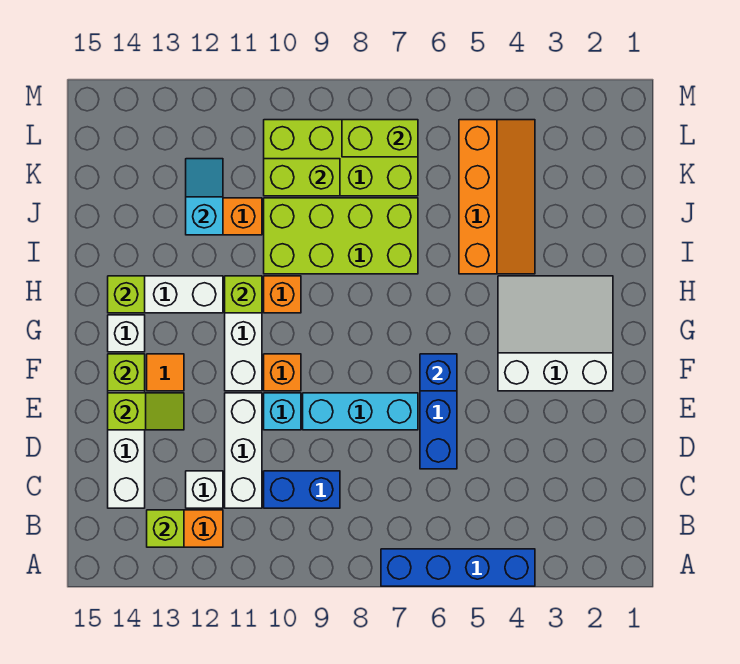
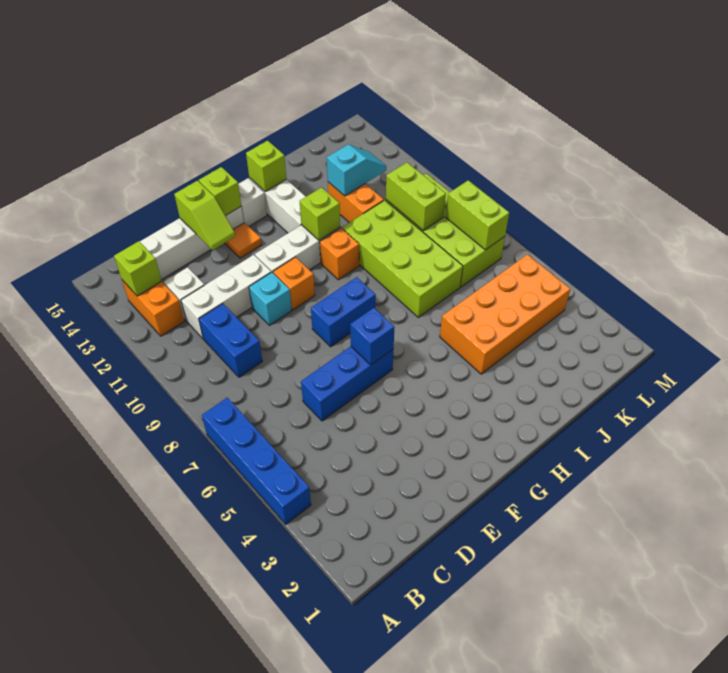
cyan 1x3 brick [303,393,418,430] -> none
white 3x3 slope [498,276,613,391] -> none
none -> blue 1x2 brick [311,277,376,347]
orange 2x4 slope [459,120,535,274] -> orange 2x4 brick [440,254,570,374]

